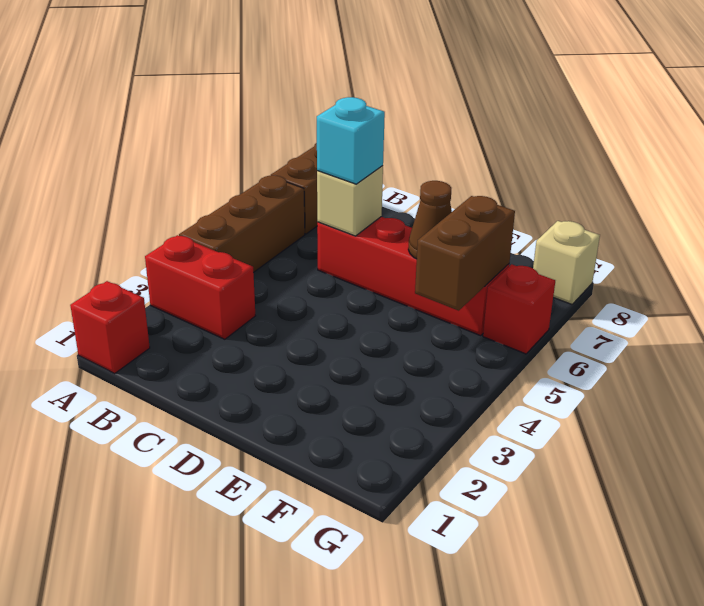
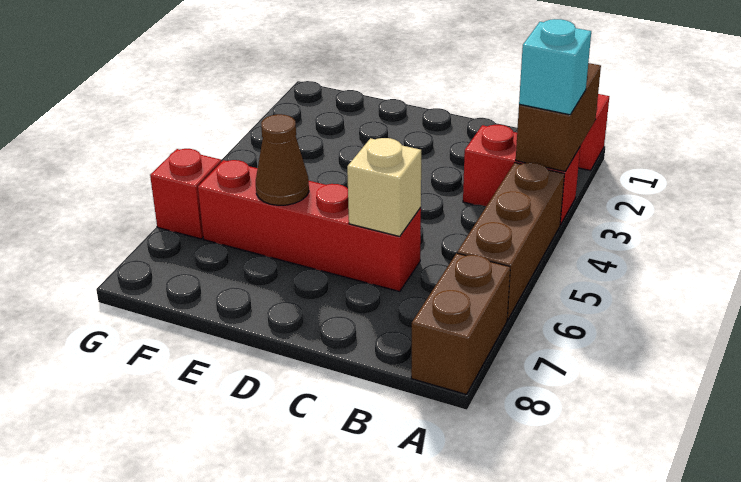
cyan 1x1 brick [317,97,385,184] -> cyan 1x1 brick moved to [519,19,591,115]
brown 1x2 brick [415,196,515,311] -> brown 1x2 brick moved to [516,63,601,171]
tan 1x1 brick [533,221,600,304] -> none

